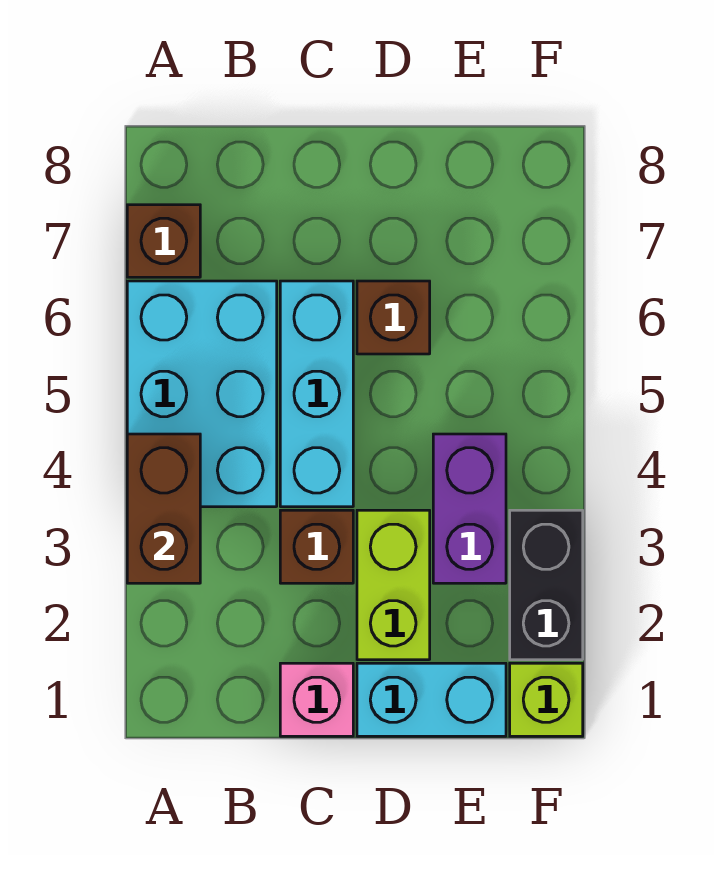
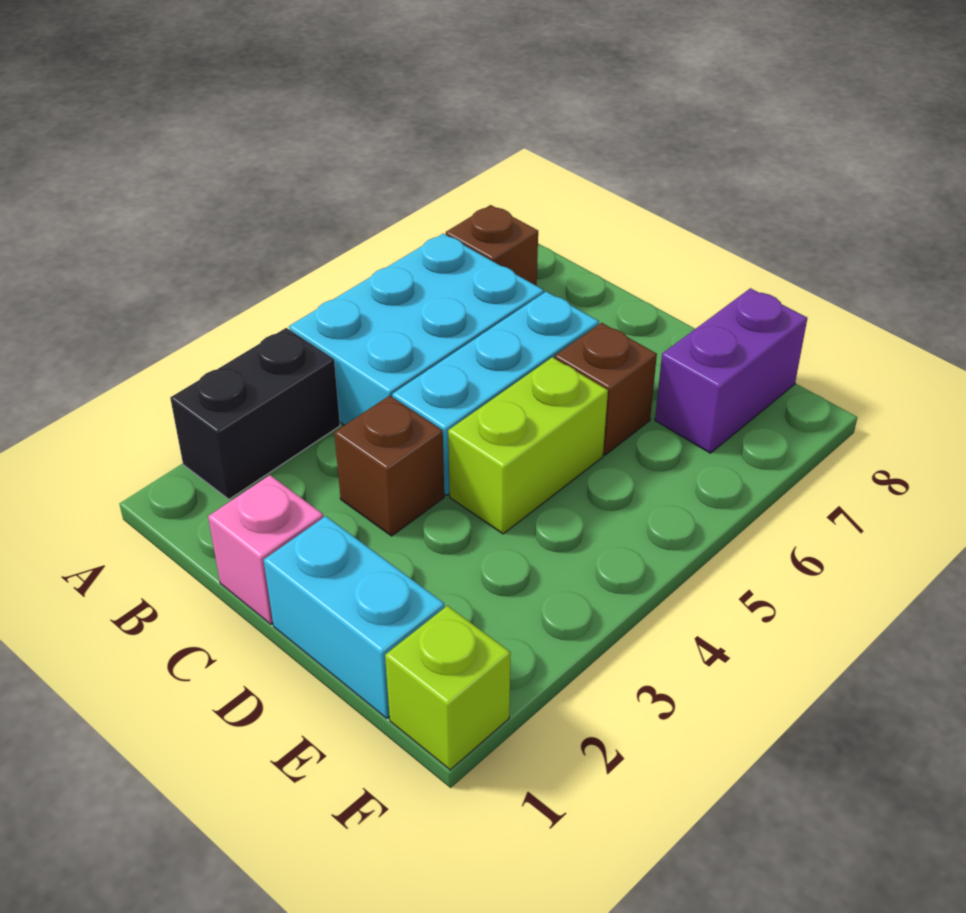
brown 1x2 brick [127,434,200,583] -> none
lime 1x2 brick [357,510,430,660] -> lime 1x2 brick moved to [448,357,608,534]
purple 1x2 brick [433,434,506,583] -> purple 1x2 brick moved to [655,288,807,453]
black 1x2 brick [510,510,583,660] -> black 1x2 brick moved to [170,328,340,499]

